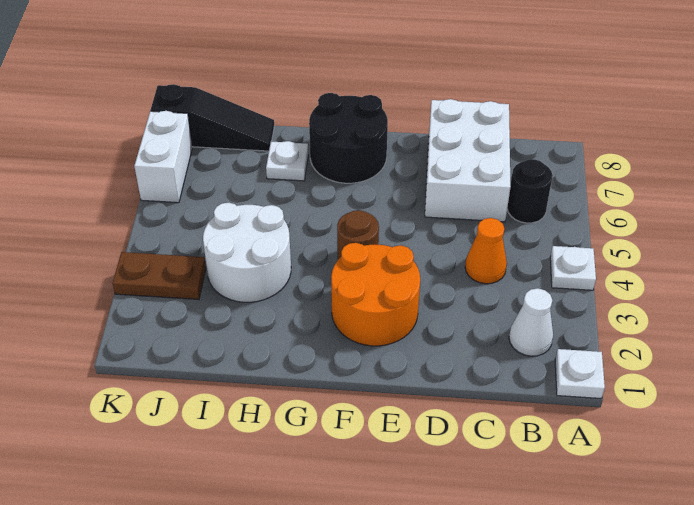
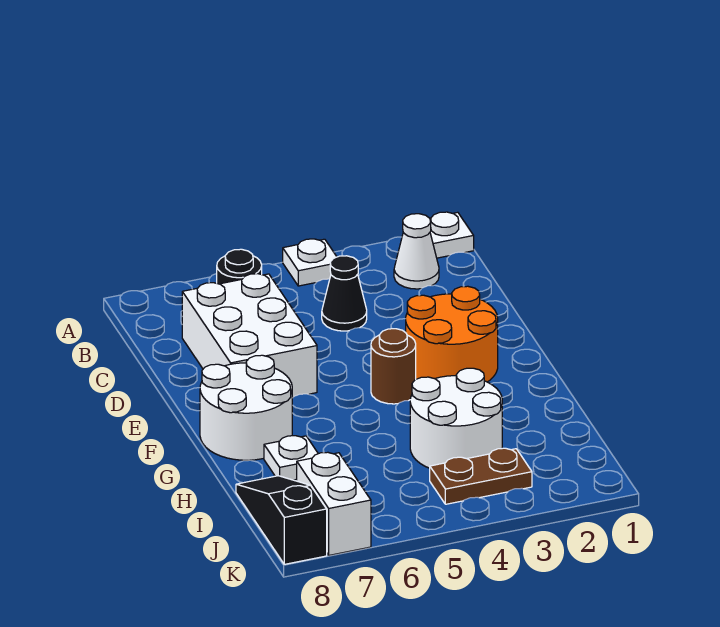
orange 1x1 cone [465,218,507,284] -> black 1x1 cone [322,256,367,331]
white 2x3 brick [425,99,511,222] -> white 2x3 brick turned to [182,274,317,398]
black 2x2 round brick [309,93,388,183] -> white 2x2 round brick [200,355,292,460]
brown 1x2 plate [113,252,206,299] -> brown 1x2 plate turned to [430,448,532,504]
white 1x2 brick [134,111,192,203] -> white 1x2 brick turned to [297,452,371,555]

